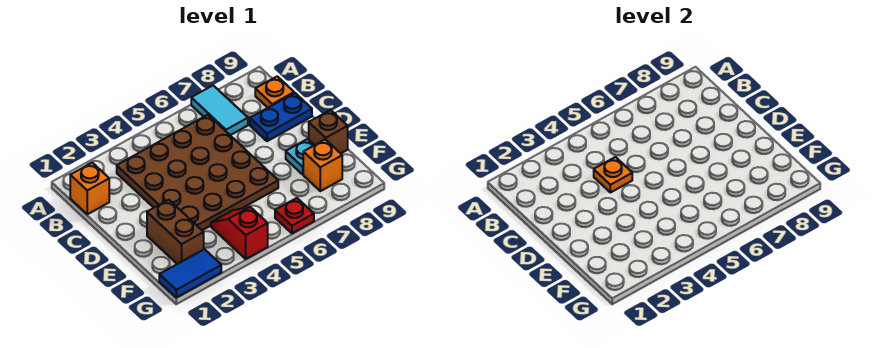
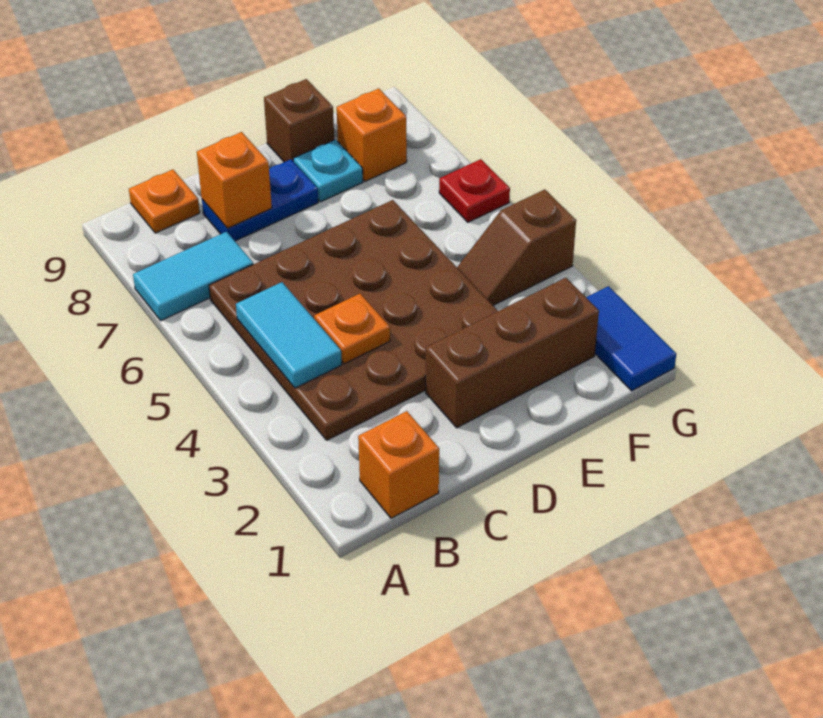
none -> cyan 1x2 tile [236,282,342,388]
blue 1x2 plate [250,93,312,141] -> blue 1x2 plate turned to [202,159,318,241]
none -> orange 1x1 brick [197,132,272,228]
brown 1x2 brick [147,200,204,264] -> brown 1x3 brick [426,278,599,428]
red 1x2 slope [211,207,268,259] -> brown 1x2 slope [457,190,576,305]

